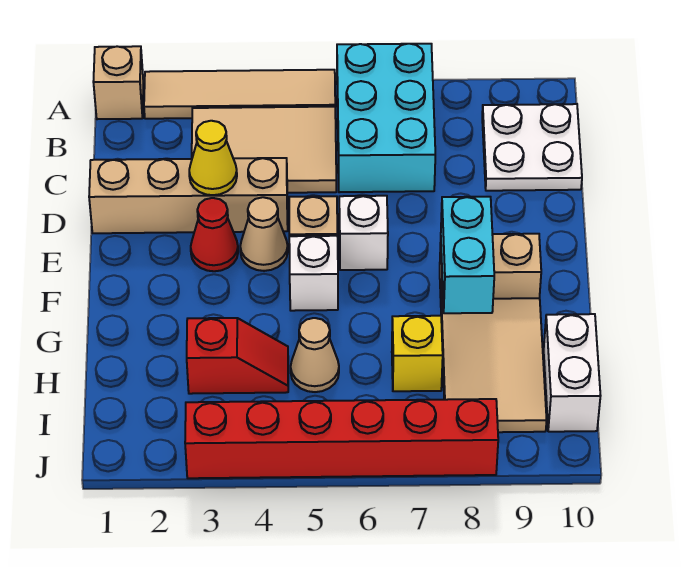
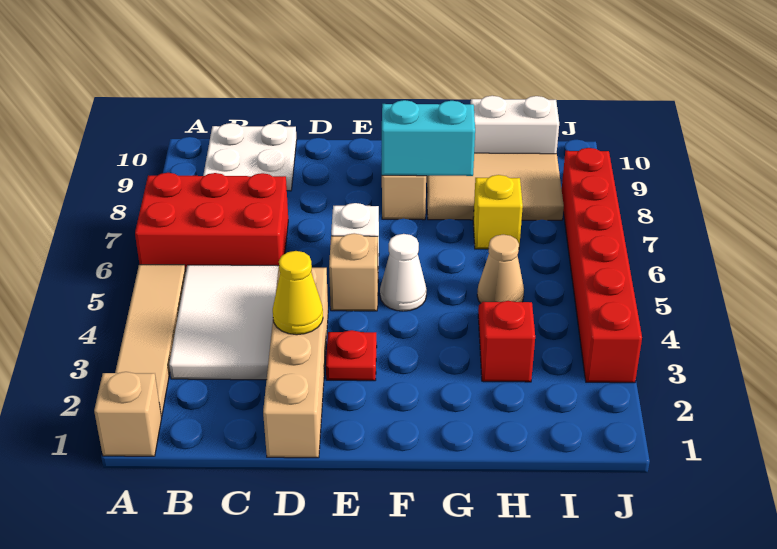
cyan 2x3 brick [337,44,435,192] -> red 2x3 brick [135,173,288,270]
tan 2x3 tile [192,107,336,193] -> white 2x3 tile [169,265,279,380]
red 1x1 cone [191,198,238,271] -> red 1x1 plate [326,330,377,381]
tan 1x1 cone [240,197,288,271] -> none
white 1x1 brick [289,236,338,311] -> white 1x1 cone [380,234,427,311]

